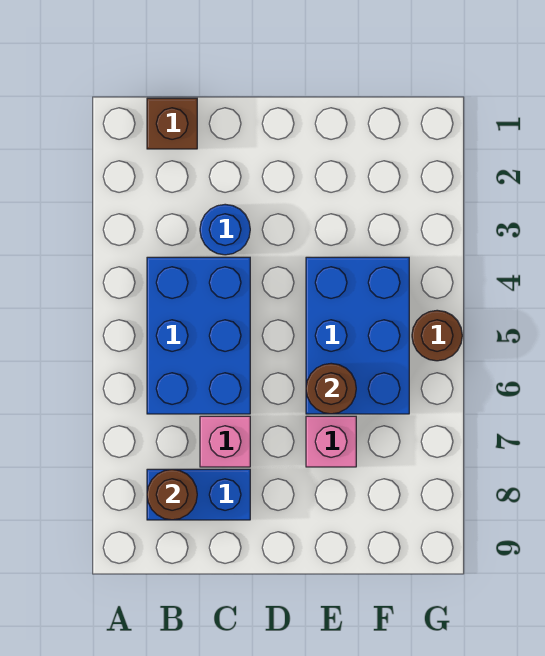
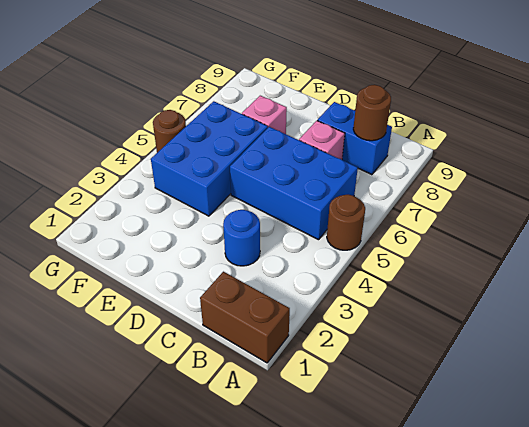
brown 1x1 brick [147,98,197,149] -> brown 1x2 brick [200,272,290,363]
blue 2x3 brick [147,257,250,414] -> blue 2x3 brick turned to [230,127,358,240]
brown 1x1 round brick [306,363,356,414] -> brown 1x1 round brick moved to [327,195,365,250]

